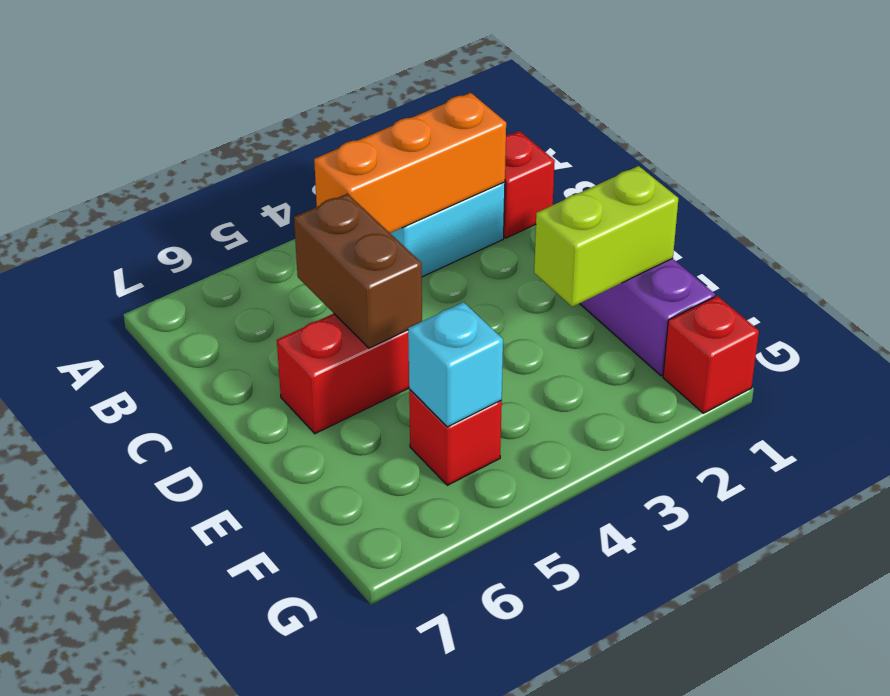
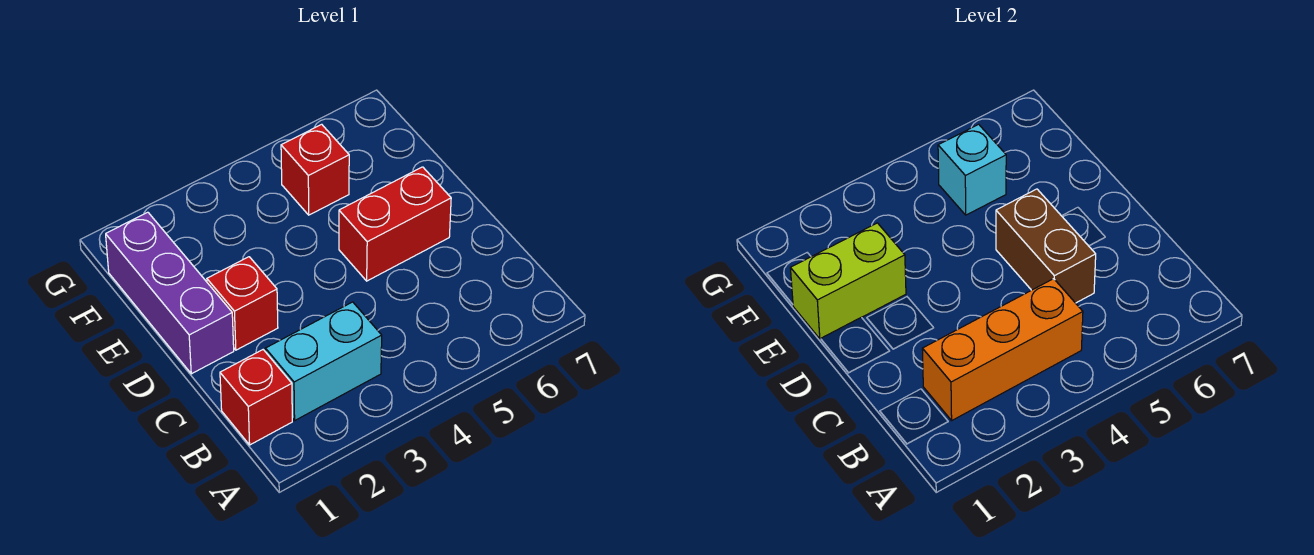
red 1x1 brick [663,296,759,413] -> red 1x1 brick moved to [207,257,278,350]

